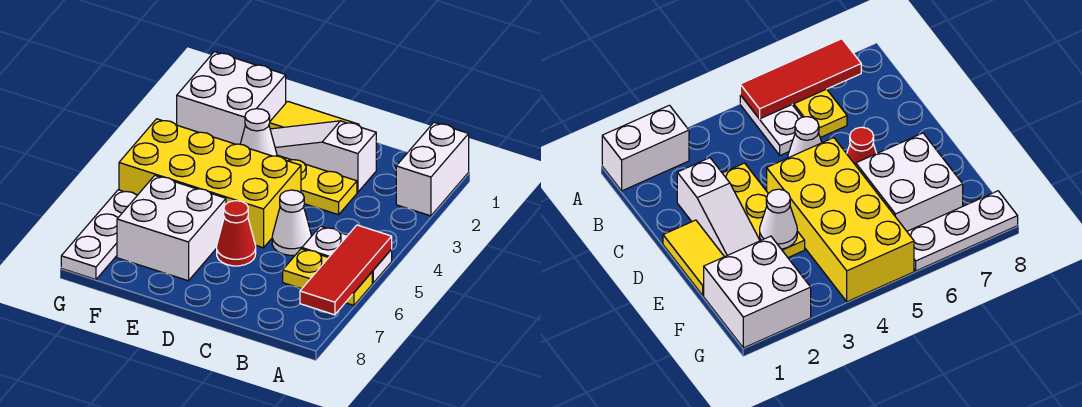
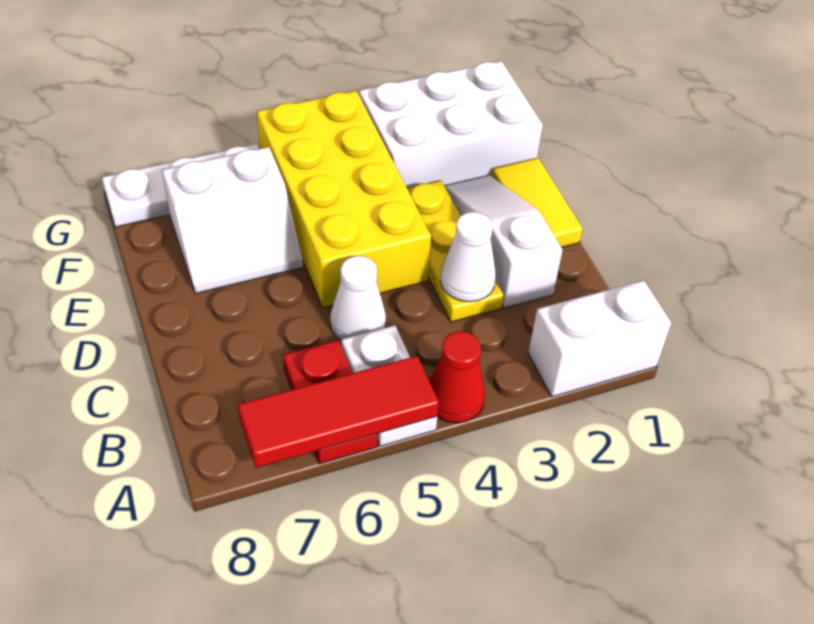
yellow 1x2 plate [283,249,372,305] -> red 1x2 plate [283,340,378,464]
red 1x1 cone [217,201,256,266] -> red 1x1 cone moved to [429,331,485,423]
white 1x1 cone [240,109,277,156] -> white 1x1 cone moved to [440,212,496,302]
white 2x2 brick [117,176,226,281] -> white 2x2 slope [162,147,303,294]
white 2x2 brick [177,52,286,144] -> white 2x3 brick [359,61,543,188]

